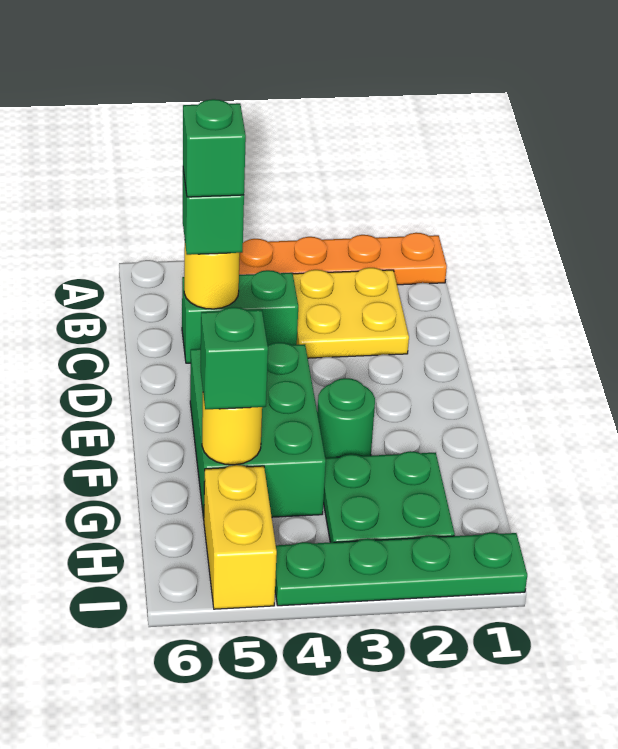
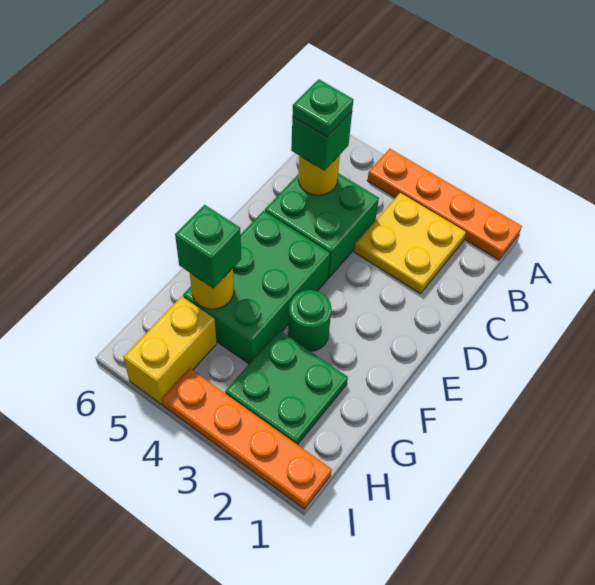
green 1x2 brick [182,270,298,363] -> green 2x2 brick [265,173,379,278]
green 1x1 brick [183,99,246,197] -> green 1x1 plate [293,79,353,137]
green 1x4 plate [275,533,527,606] -> orange 1x4 plate [162,368,332,509]

